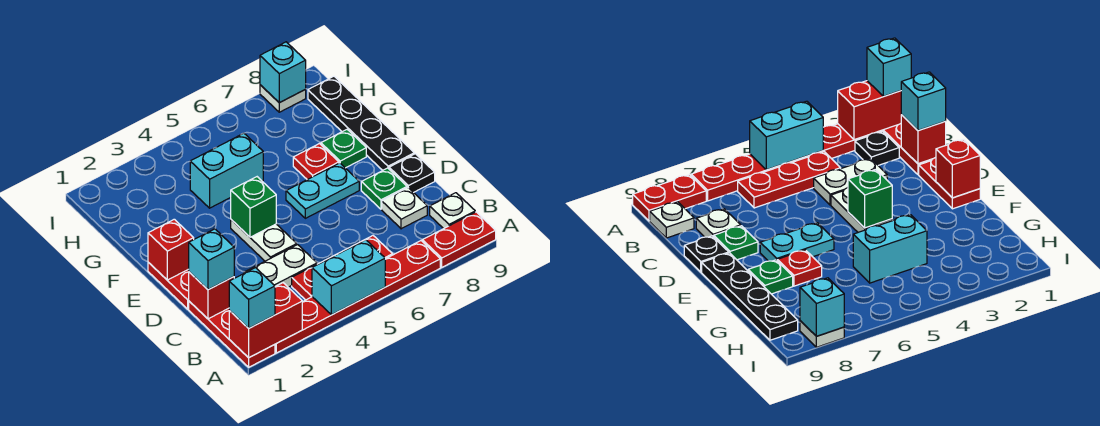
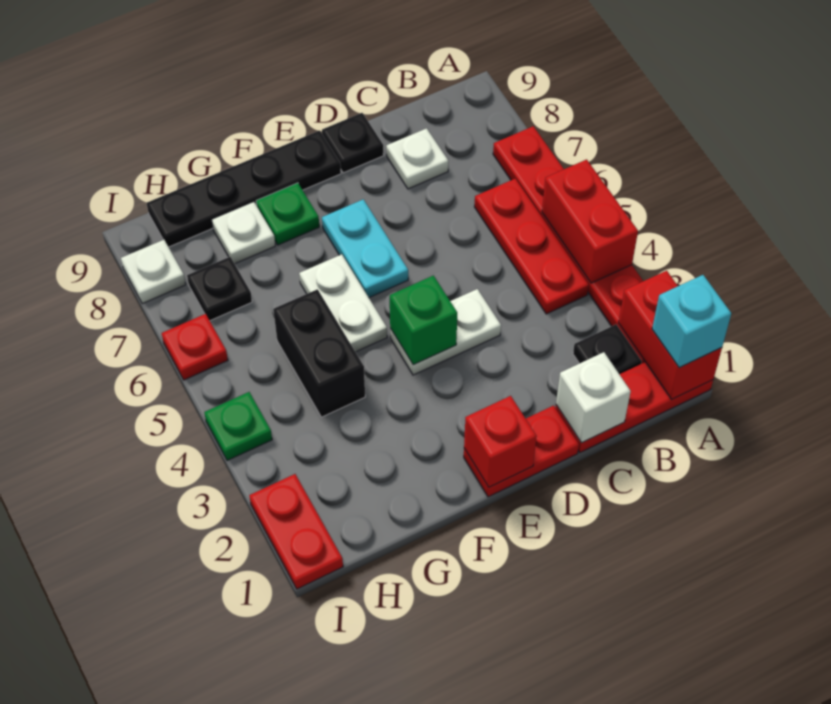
cyan 1x2 brick [312,240,385,315] -> red 1x2 brick [542,159,638,283]
red 1x2 plate [422,212,496,267] -> red 1x2 plate moved to [249,474,343,589]
white 1x1 plate [430,193,475,229] -> white 1x1 plate moved to [212,202,275,264]
red 1x1 brick [189,272,234,319] -> white 1x1 brick [556,352,631,443]
cyan 1x1 brick [189,229,234,290] -> none
white 1x2 plate [244,245,317,287] -> white 1x2 plate moved to [299,254,387,352]
green 1x1 plate [361,168,407,209] -> green 1x1 plate moved to [204,392,272,460]
red 1x1 plate [293,144,339,180] -> red 1x1 plate moved to [162,314,228,380]
cyan 1x2 brick [190,133,263,208] -> black 1x2 brick [273,289,365,417]
none -> black 1x1 plate [187,257,252,321]
cyan 1x1 brick [260,42,306,103] -> none

